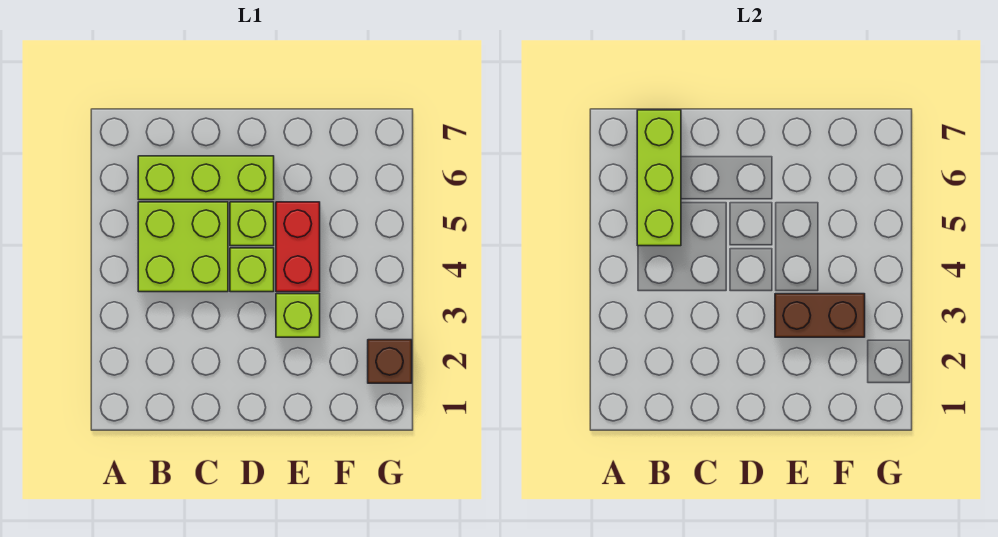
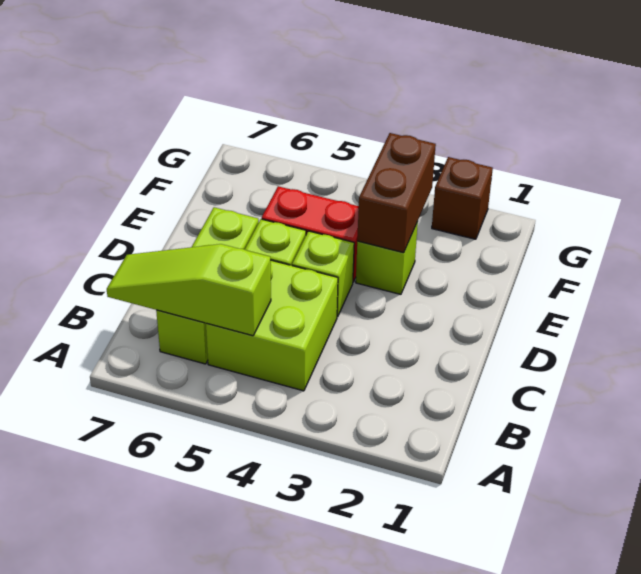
lime 1x3 brick [637,110,681,246] -> lime 1x3 slope [107,244,271,336]

